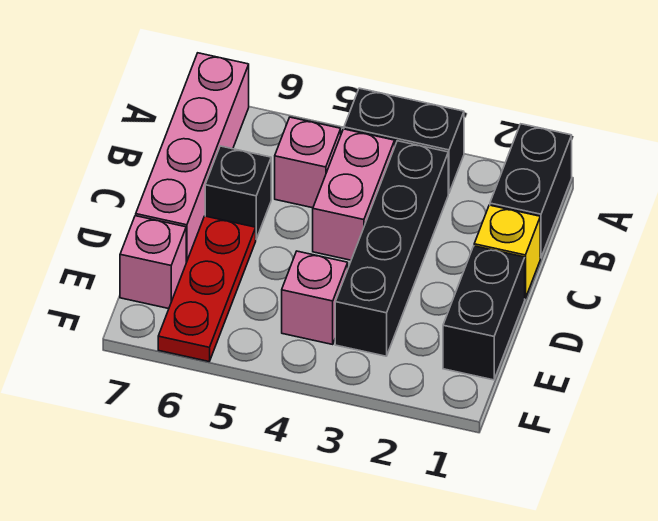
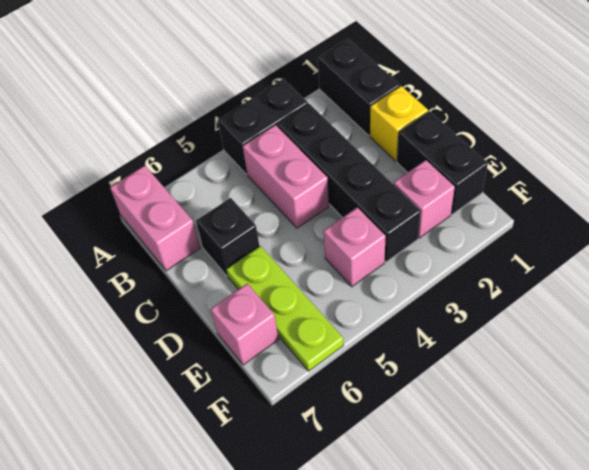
pink 1x4 brick [136,53,249,262] -> pink 1x2 brick [110,166,200,271]
pink 1x1 brick [275,117,341,208] -> pink 1x1 brick moved to [394,160,455,238]
red 1x3 plate [158,216,256,361] -> lime 1x3 plate [226,246,344,371]

